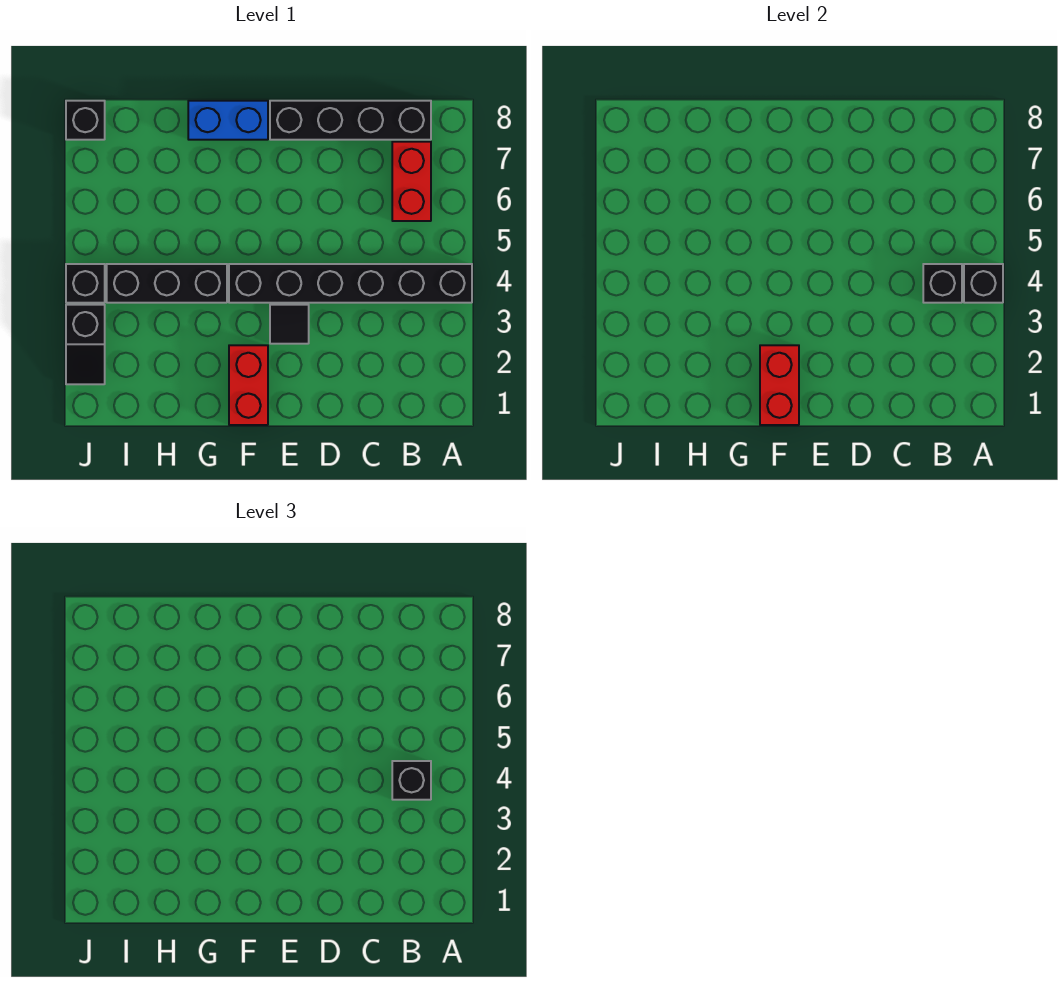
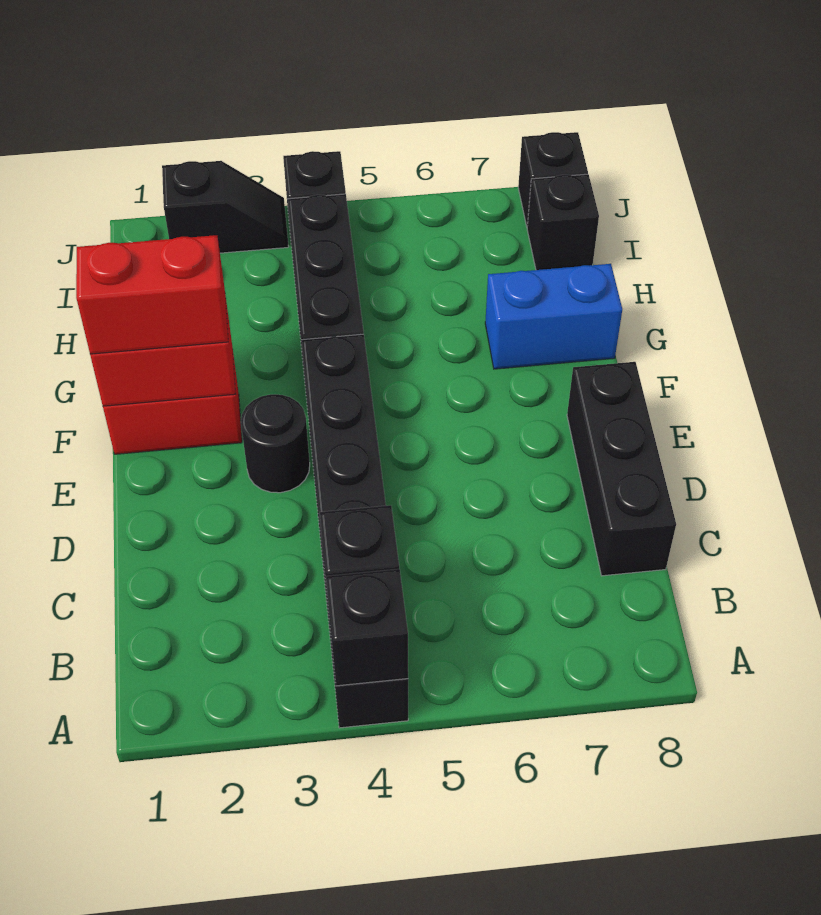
black 1x1 brick [392,761,431,800] -> black 1x1 brick moved to [527,174,599,270]
red 1x2 brick [392,142,431,221] -> red 1x2 brick moved to [76,235,228,354]
black 1x4 brick [270,101,431,140] -> black 1x3 brick [567,362,676,576]
black 1x1 tile [270,305,309,344] -> black 1x1 round brick [241,394,310,493]
blue 1x2 brick [188,101,268,140] -> blue 1x2 brick turned to [485,264,622,369]
black 1x2 slope [66,305,105,384] -> black 1x2 slope turned to [162,161,289,253]

